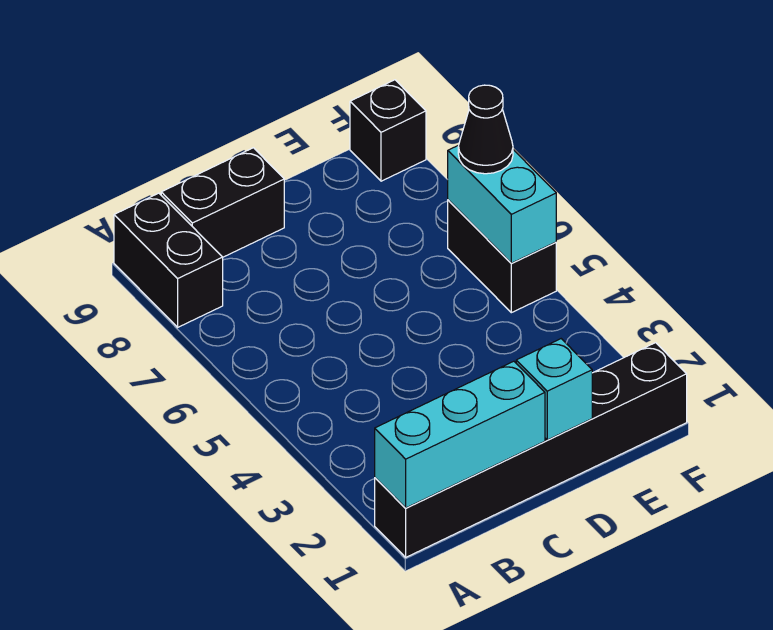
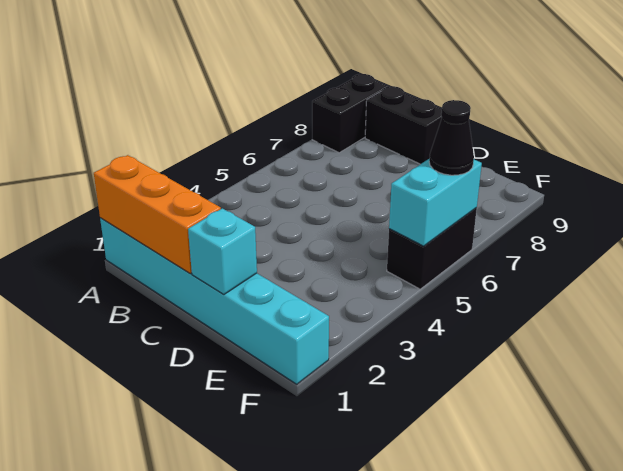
black 1x6 brick [375,343,687,557] -> cyan 1x6 brick [100,218,329,384]
cyan 1x3 brick [375,361,545,508] -> orange 1x3 brick [94,155,221,274]
black 1x1 brick [350,80,426,181] -> none

